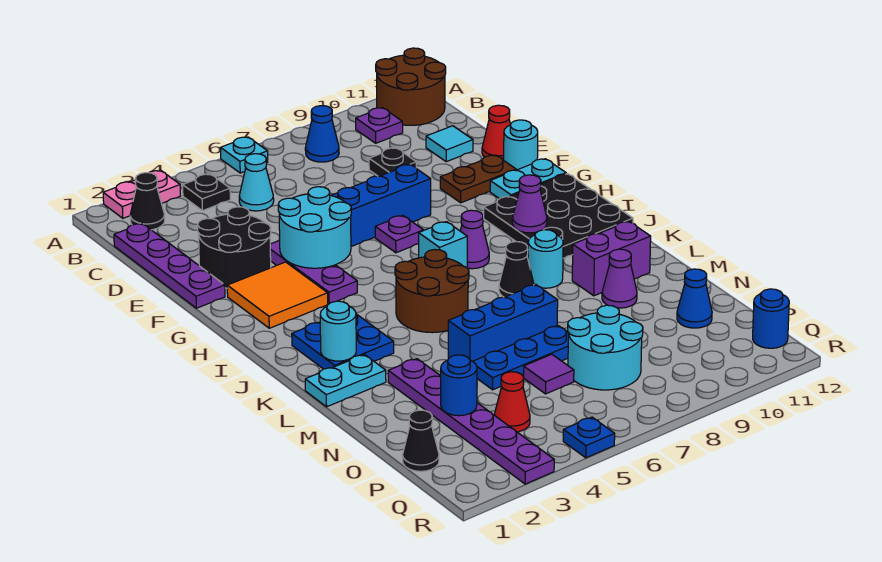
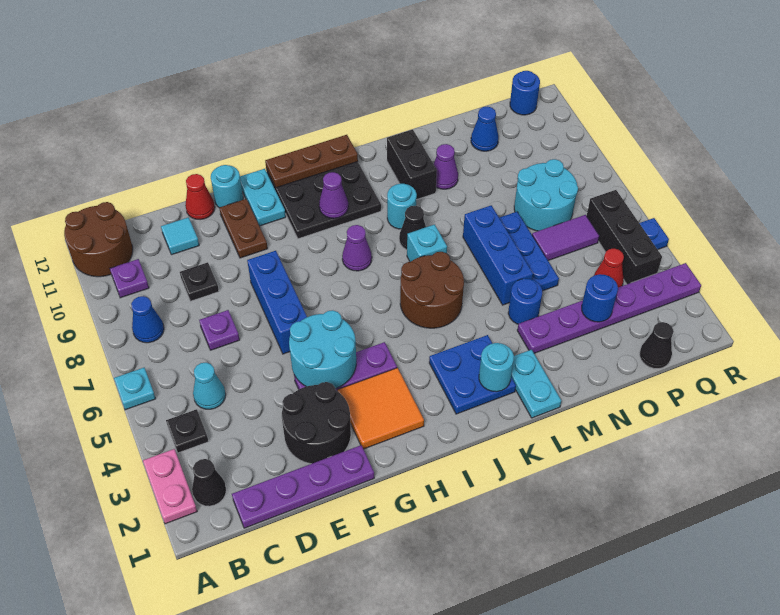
purple 1x1 plate [375,215,424,253] -> purple 1x1 plate moved to [199,310,240,350]
none -> brown 1x3 plate [265,135,358,188]
cyan 1x1 brick [419,222,467,267] -> cyan 1x1 brick moved to [407,224,447,262]
purple 1x2 brick [572,221,651,296] -> black 1x2 brick [387,130,437,200]
none -> blue 1x1 round brick [508,279,542,324]
purple 1x1 tile [524,354,574,394] -> purple 1x2 tile [532,215,599,260]
none -> black 1x3 brick [587,190,662,284]

